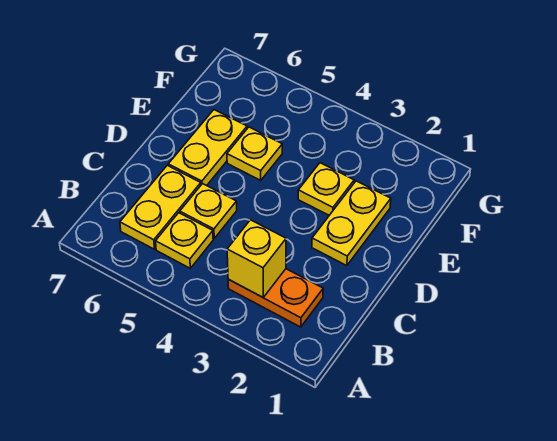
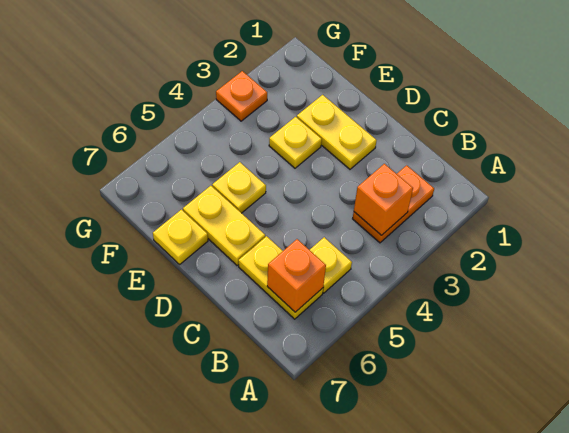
yellow 1x1 brick [227,220,286,297] -> orange 1x1 brick [354,164,413,235]
none -> orange 1x1 brick [267,239,326,312]
yellow 1x1 plate [180,184,237,238] -> yellow 1x1 plate moved to [153,210,208,264]
none -> orange 1x1 plate [216,71,267,121]

